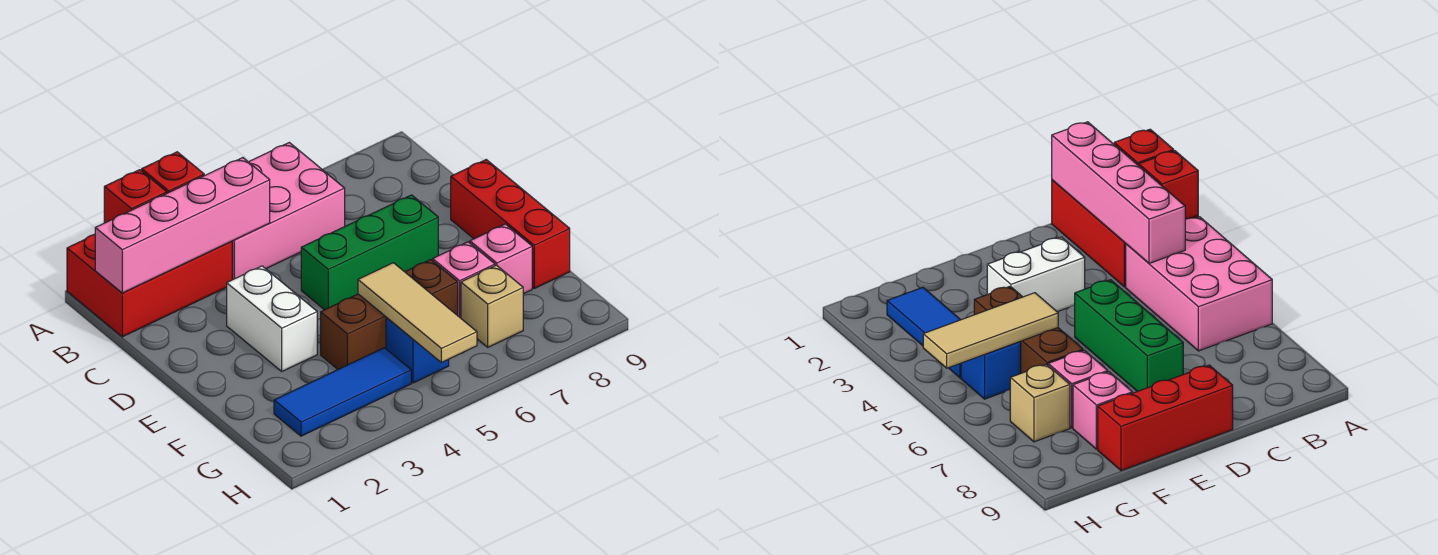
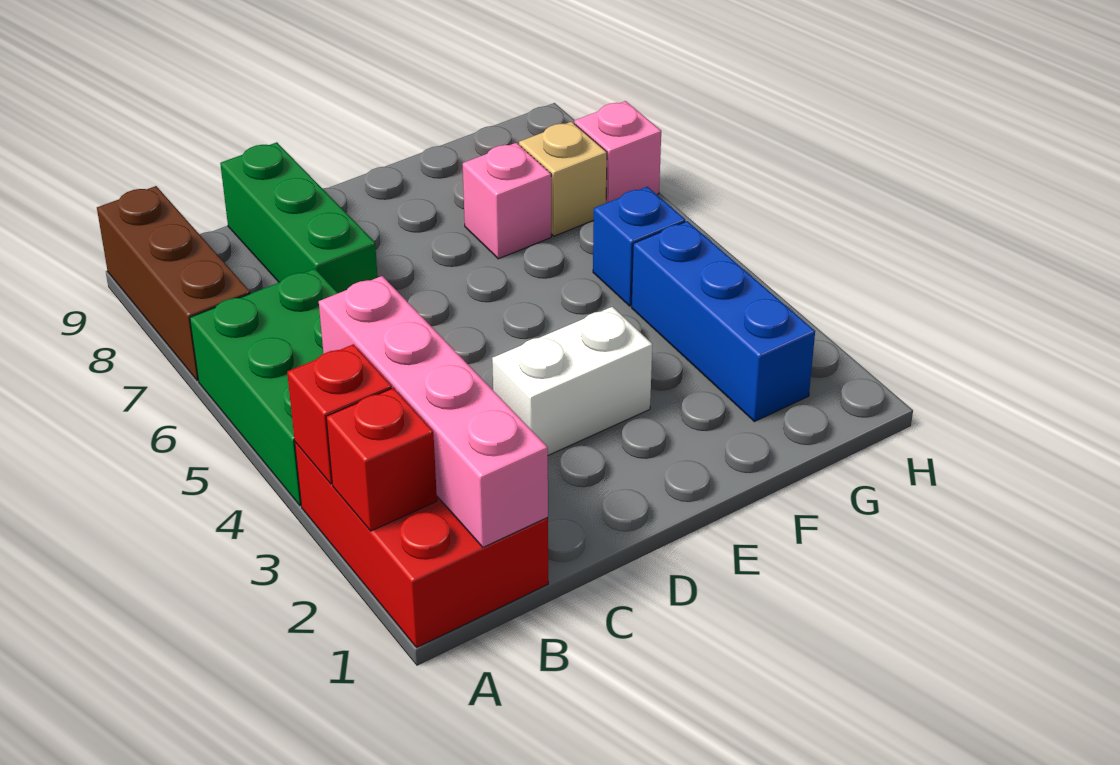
pink 2x3 brick [232,143,345,280] -> green 2x3 brick [190,269,338,506]
green 1x3 brick [301,195,438,310] -> green 1x3 brick moved to [220,142,378,293]
red 1x3 brick [451,160,570,288] -> none
brown 1x3 brick [321,260,458,369] -> brown 1x3 brick moved to [97,186,250,381]
tan 1x3 tile [358,263,477,363] -> none
pink 1x1 brick [470,224,532,294] -> pink 1x1 brick moved to [574,101,661,203]
blue 1x3 tile [274,348,411,436] -> blue 1x3 brick [631,221,815,422]

